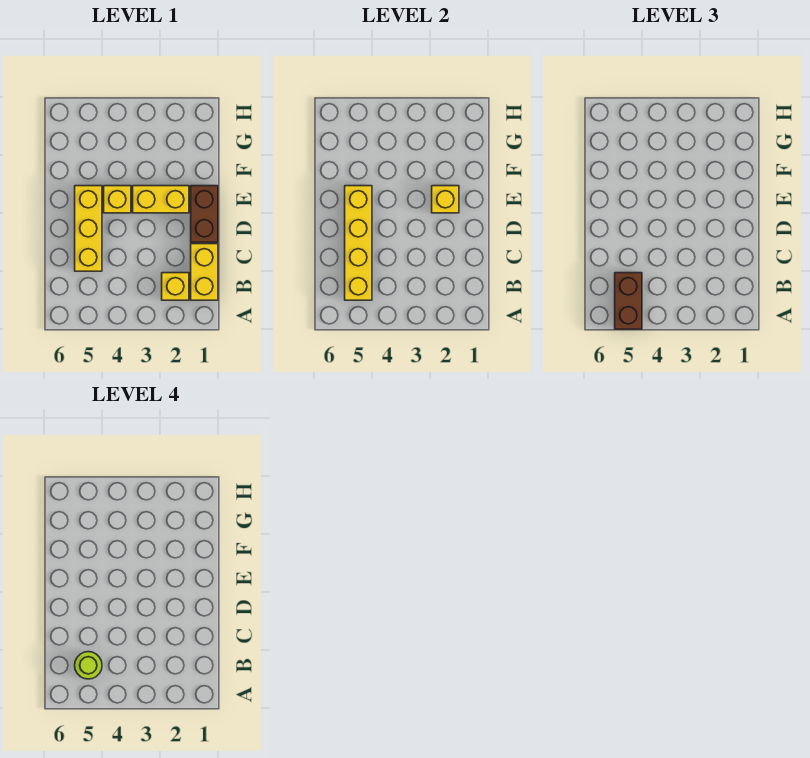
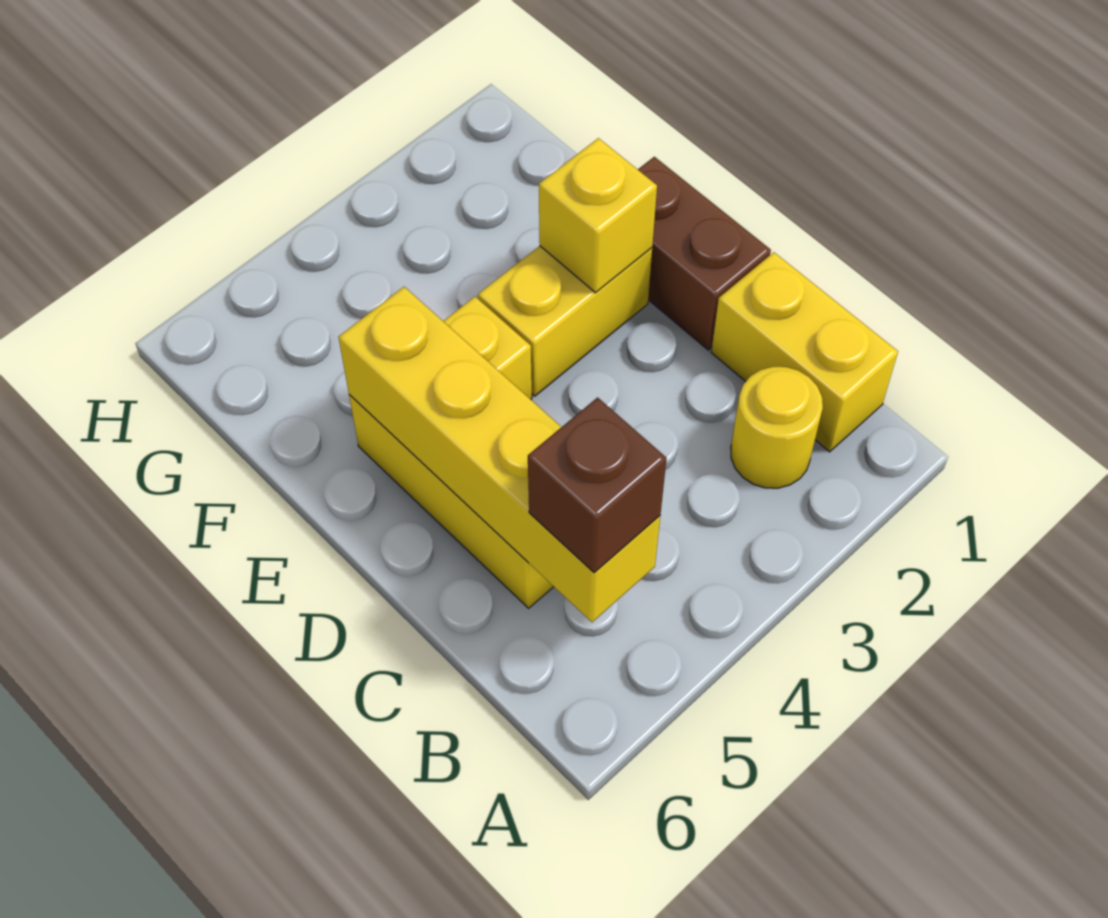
brown 1x2 brick [615,273,642,329] -> brown 1x1 brick [528,397,667,573]
yellow 1x1 brick [162,273,189,300] -> yellow 1x1 round brick [731,367,823,488]
lime 1x1 round brick [75,652,102,679] -> none

